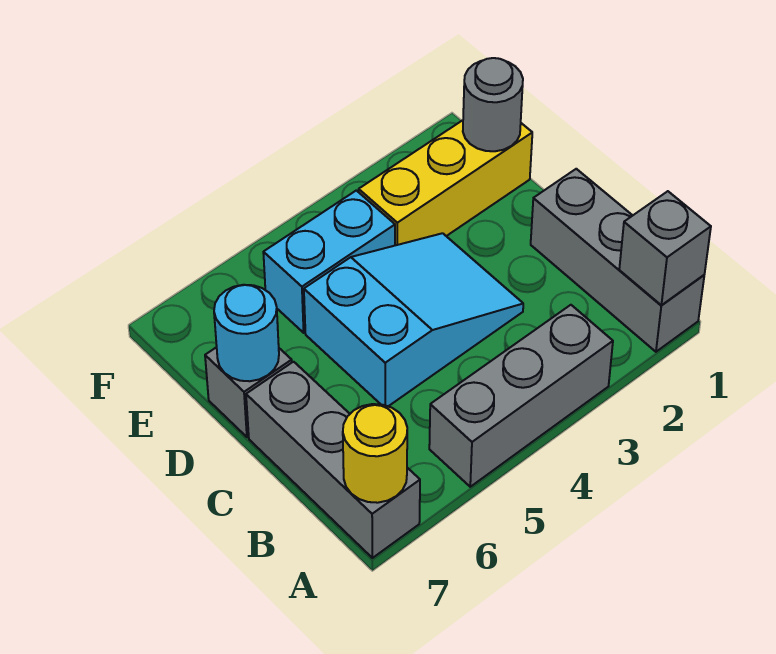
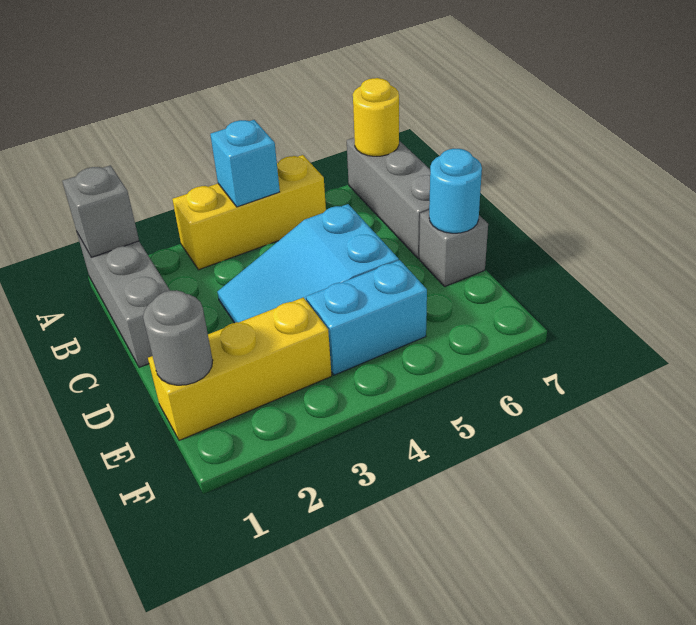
grey 1x3 brick [429,305,613,487] -> yellow 1x3 brick [172,155,326,270]
none -> cyan 1x1 brick [210,120,280,207]

